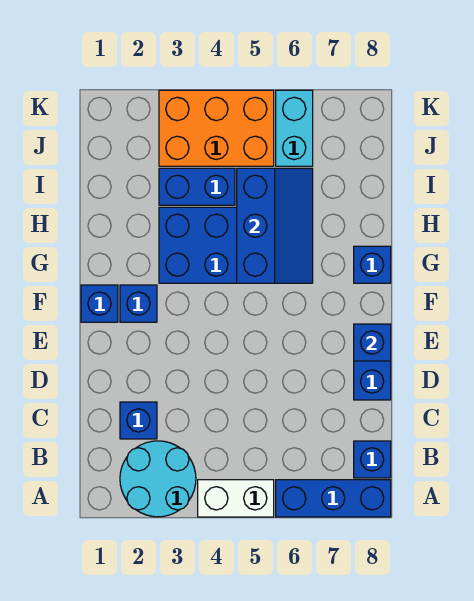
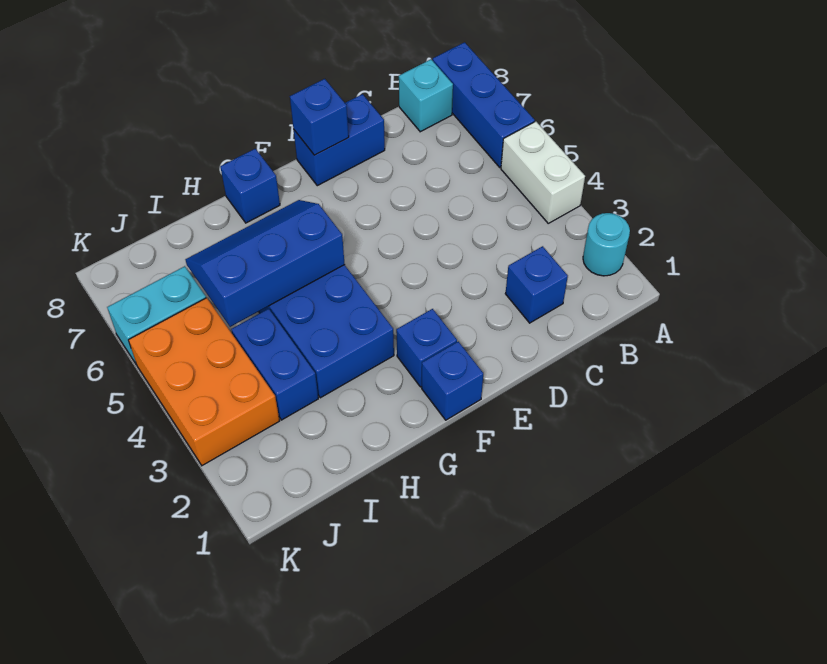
cyan 2x2 round brick [120,441,196,517] -> cyan 1x1 round brick [583,213,630,276]
blue 1x1 brick [354,441,391,478] -> cyan 1x1 brick [399,59,453,132]

